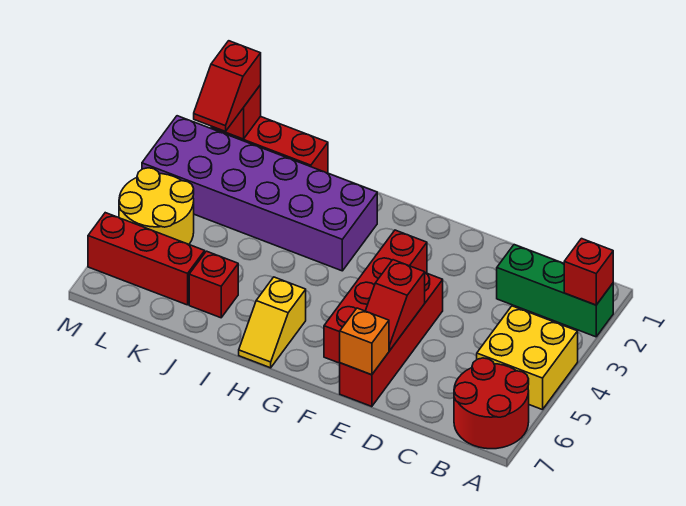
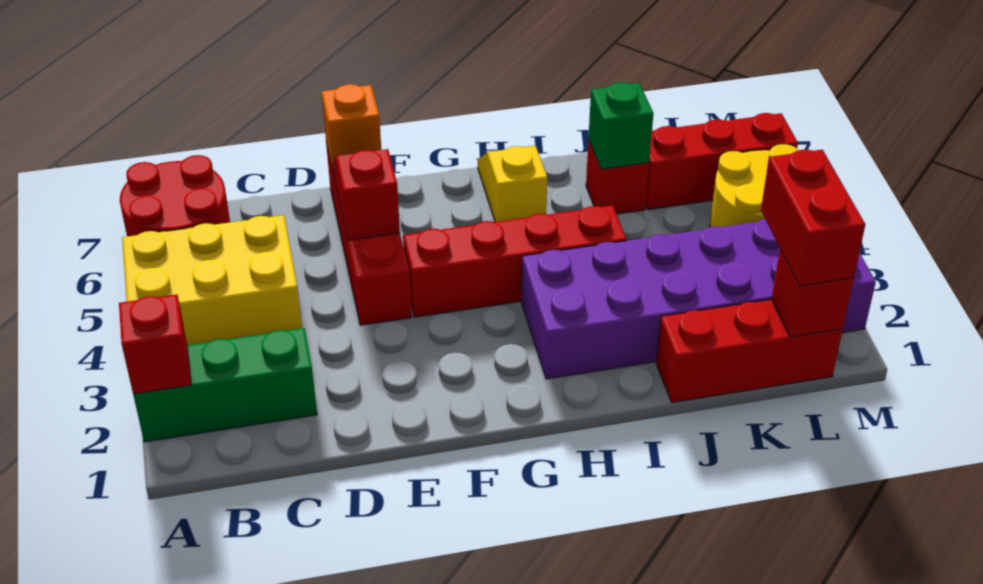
yellow 2x2 brick [477,306,578,410] -> yellow 2x3 brick [122,215,302,345]
red 1x4 brick [324,230,427,363] -> red 1x4 brick turned to [403,205,627,317]
none -> green 1x1 brick [588,82,654,169]
red 1x2 slope [194,41,261,131] -> red 1x2 brick [761,150,865,286]

